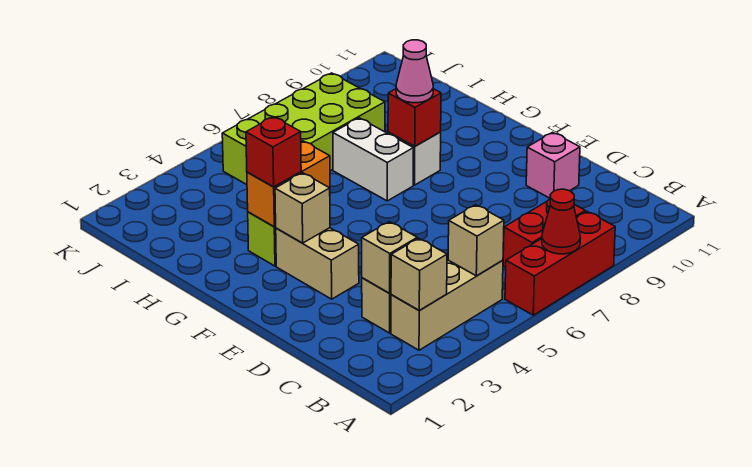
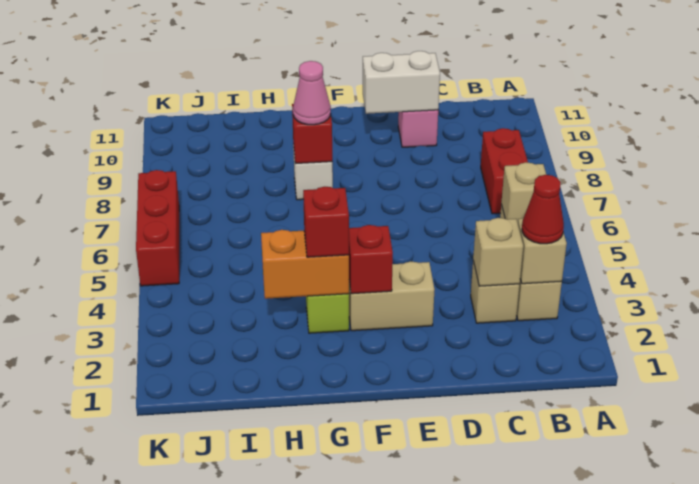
red 1x3 brick [505,211,615,315] -> red 1x3 brick moved to [136,170,179,286]
red 1x1 cone [542,189,580,254] -> red 1x1 cone moved to [522,175,564,244]
tan 1x1 brick [275,173,330,243] -> red 1x1 brick [349,225,393,294]
orange 1x2 brick [247,141,330,227] -> orange 1x2 brick turned to [261,230,349,299]
white 1x2 brick [333,118,414,201] -> white 1x2 brick moved to [363,51,440,114]
lime 2x4 brick [222,73,385,185] -> none

